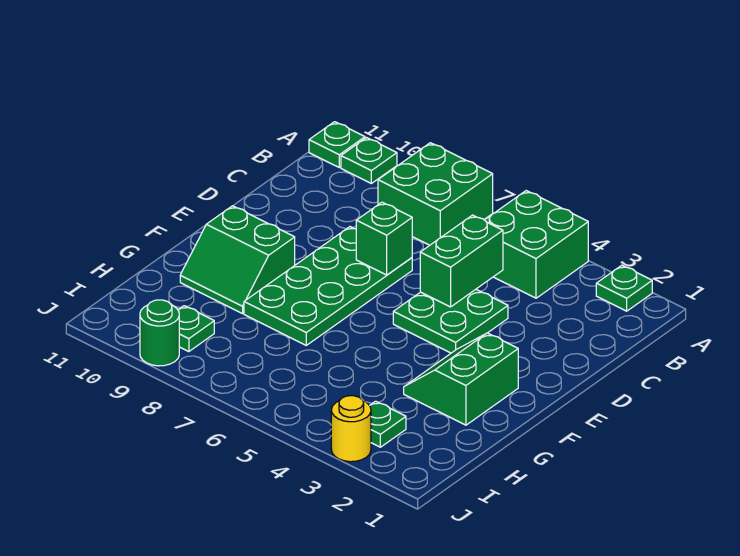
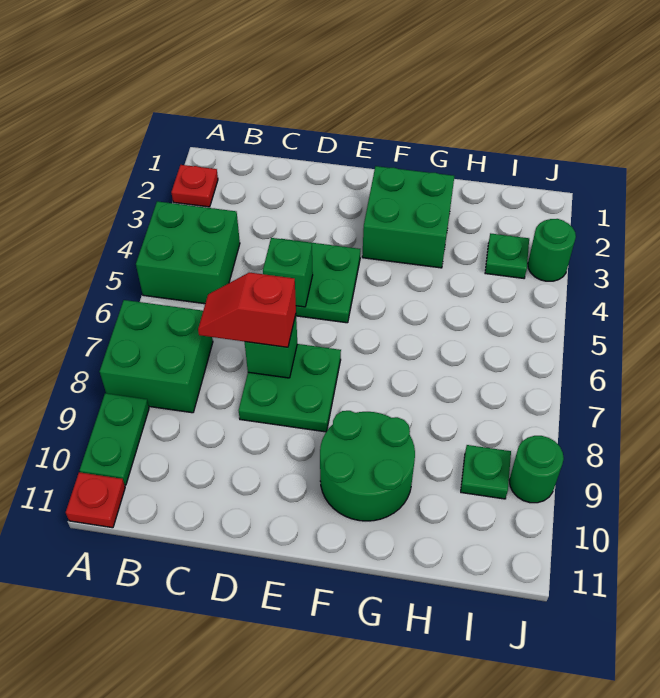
green 1x1 plate [596,265,652,311] -> red 1x1 plate [171,165,218,207]
green 1x1 plate [341,138,397,183] -> green 1x2 plate [80,393,149,485]
green 1x1 plate [309,122,365,168] -> red 1x1 plate [66,472,125,528]
green 1x2 brick [420,215,503,307] -> green 1x1 brick [263,238,313,307]
none -> red 1x2 slope [198,273,296,347]
green 2x4 plate [244,227,412,345] -> green 2x2 plate [239,344,341,432]
green 2x2 slope [404,333,518,425] -> green 2x2 brick [362,166,454,268]
green 2x2 slope [180,206,295,314] -> green 2x2 round brick [320,411,415,521]
yellow 1x1 round brick [331,396,371,462] -> green 1x1 round brick [528,219,576,281]

